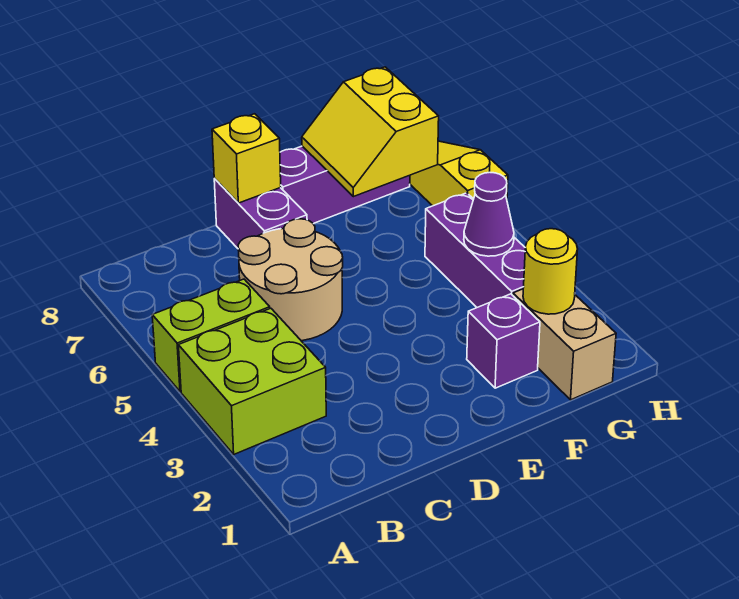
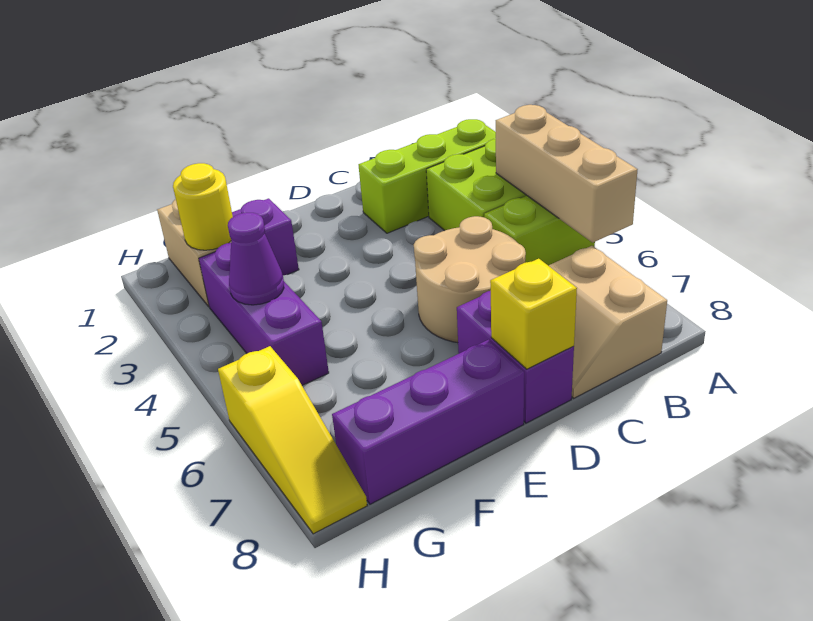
none -> lime 1x3 brick [359,119,496,233]
none -> tan 1x3 brick [496,105,638,243]
none -> tan 2x2 slope [549,246,667,398]
yellow 2x2 slope [302,67,439,197] -> none

